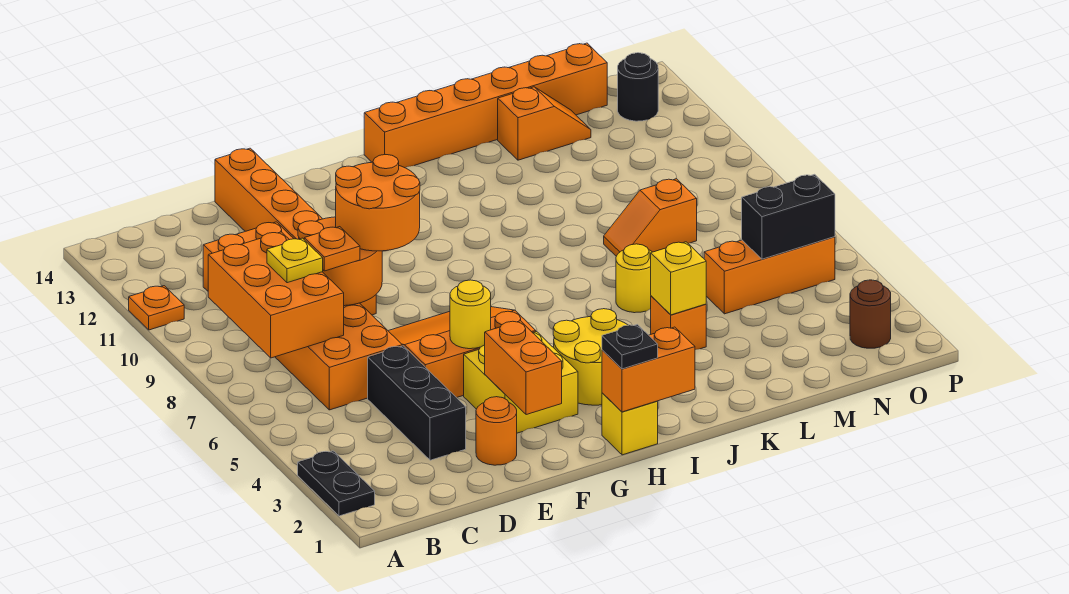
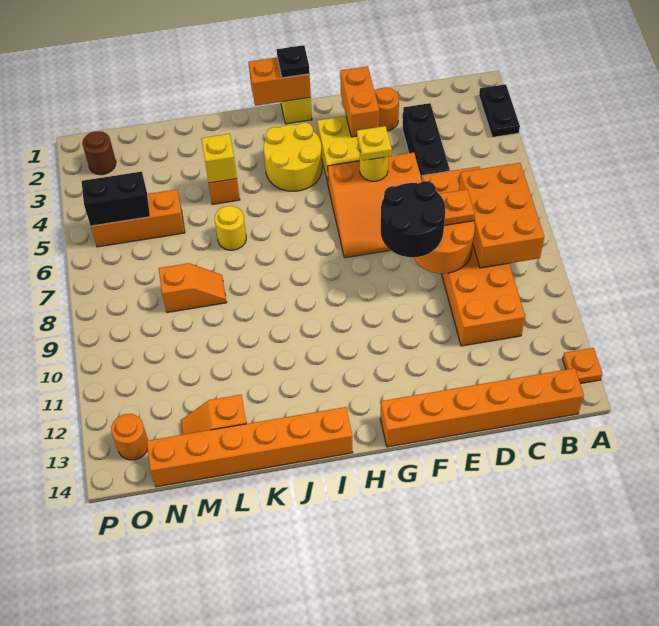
orange 1x1 plate [129,286,184,330] -> orange 1x1 plate moved to [563,348,602,384]
yellow 1x1 plate [267,238,323,283] -> yellow 1x1 plate moved to [357,126,392,161]
orange 2x2 round brick [336,155,420,251] -> black 2x2 round brick [381,181,445,257]
orange 1x6 brick [215,148,376,315] -> orange 1x6 brick turned to [380,368,584,447]
black 1x1 round brick [618,53,658,121] -> orange 1x1 round brick [111,414,148,460]

